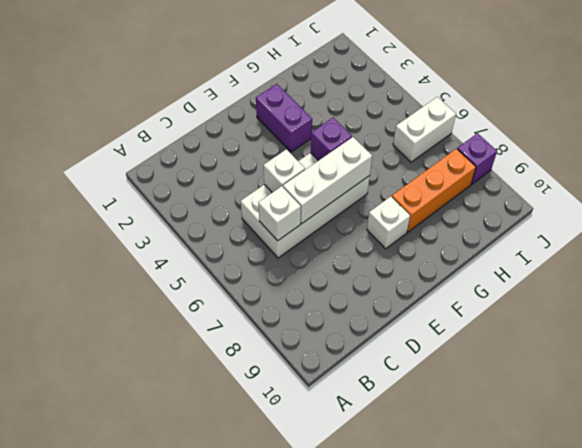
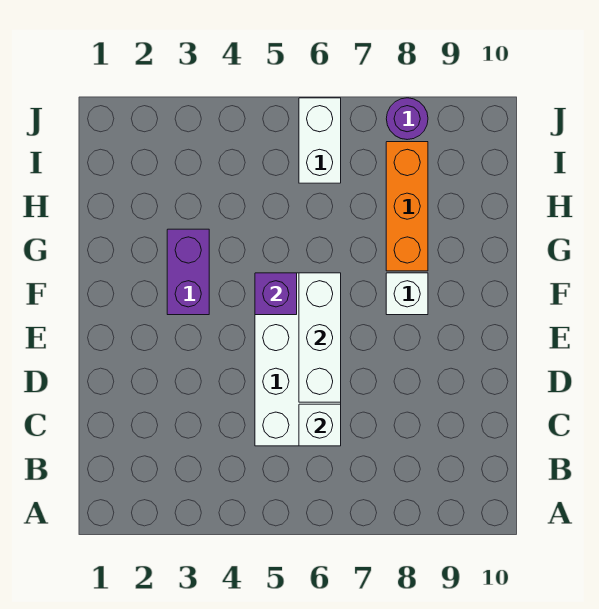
white 1x1 brick [263,149,305,192] -> none
purple 1x2 brick [256,84,312,152] -> purple 1x2 brick turned to [167,229,209,315]
purple 1x1 brick [457,133,497,184] -> purple 1x1 round brick [386,98,428,140]

